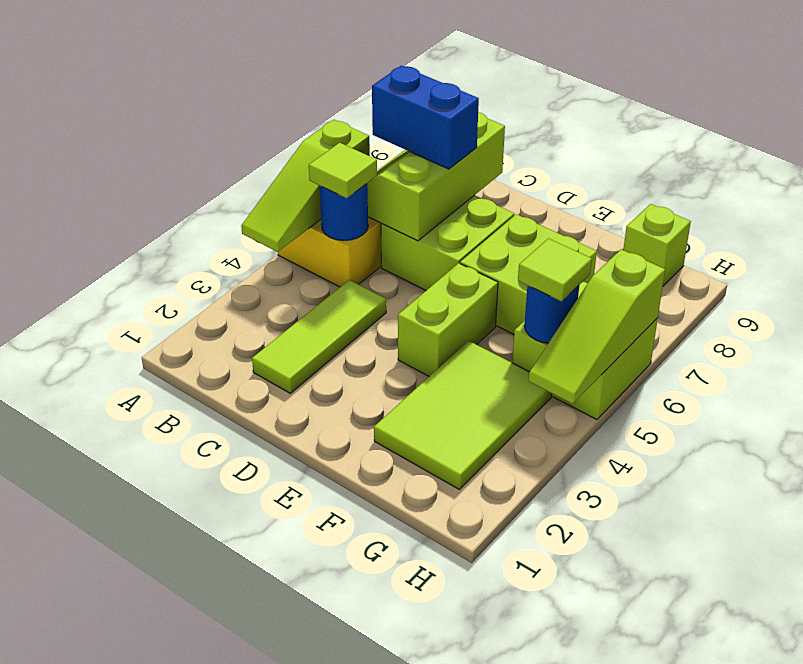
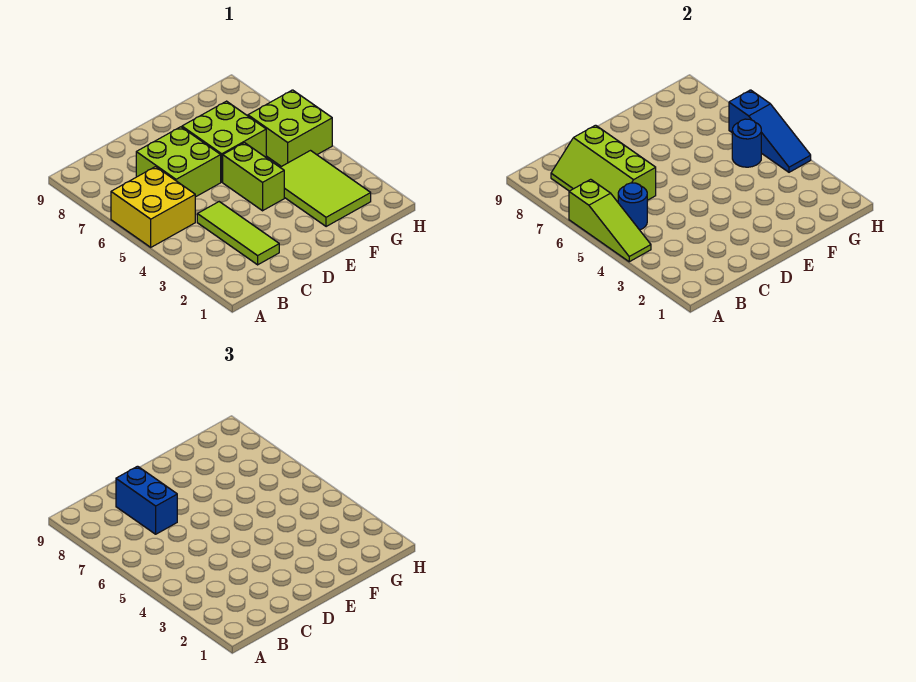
lime 1x1 tile [309,143,377,198] -> none
blue 1x2 brick [372,66,479,169] -> blue 1x2 brick turned to [116,466,177,534]
lime 1x1 tile [518,238,592,301] -> none
lime 1x1 brick [623,204,691,286] -> none
lime 1x3 slope [529,249,665,404] -> blue 1x3 slope [729,90,811,172]

